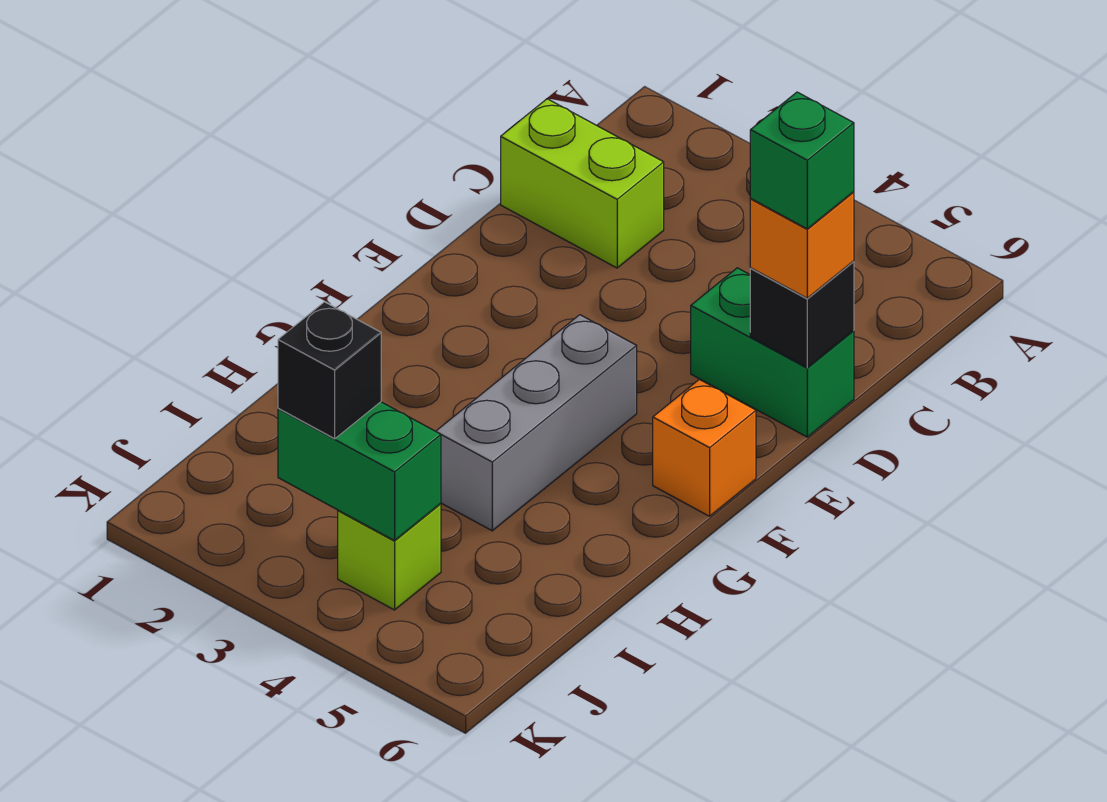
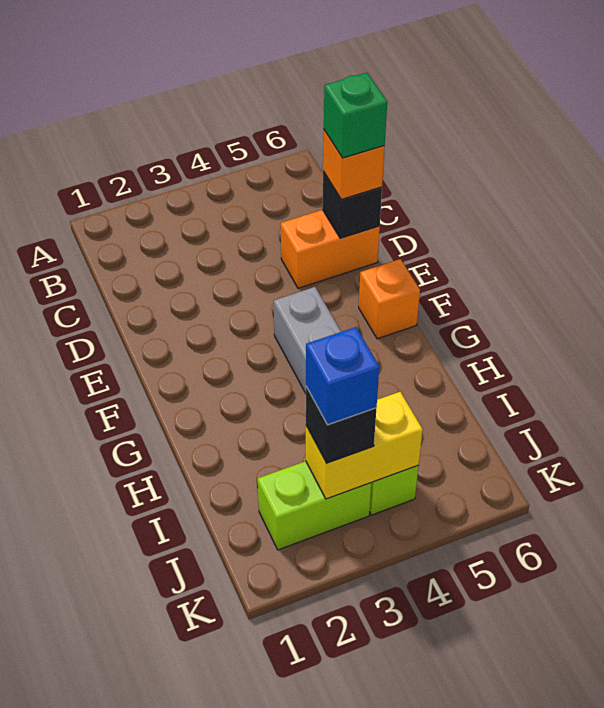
lime 1x2 brick [501,99,664,268] -> lime 1x2 brick moved to [258,461,371,550]
green 1x2 brick [691,268,854,437] -> orange 1x2 brick [281,210,380,288]
green 1x2 brick [278,402,441,541] -> yellow 1x2 brick [306,392,423,499]
none -> blue 1x1 brick [306,327,379,425]

